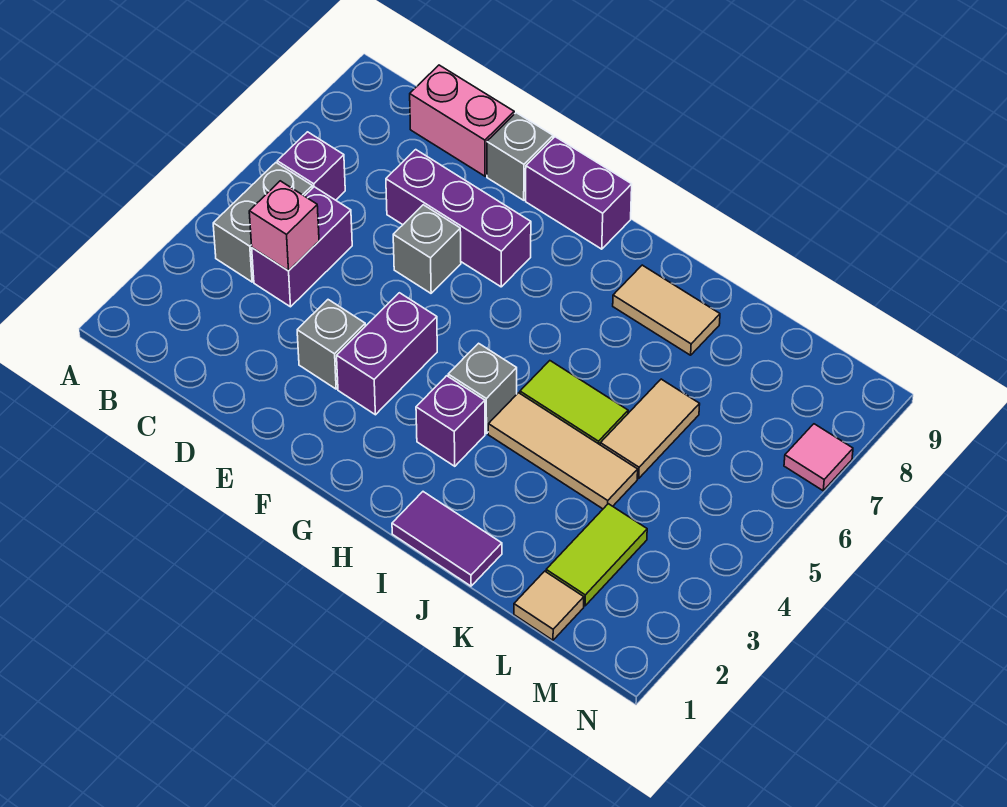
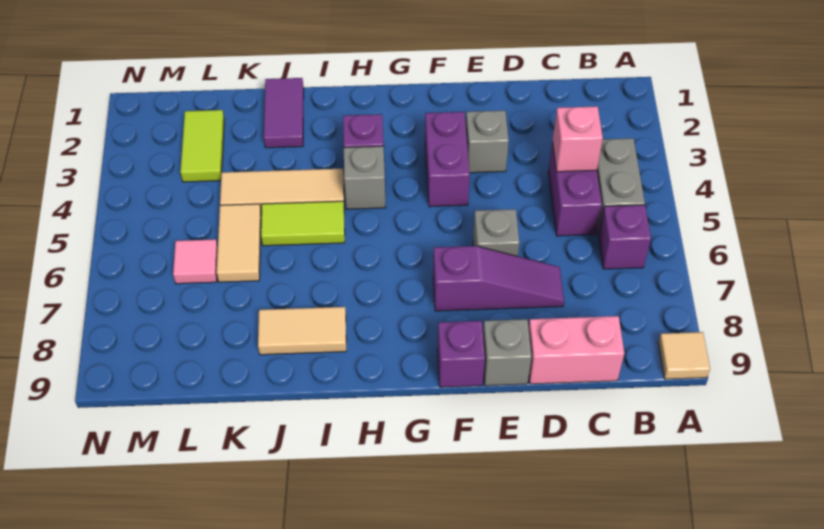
purple 1x3 brick [386,150,531,287] -> purple 1x3 slope [433,246,564,311]
purple 1x2 brick [526,137,632,249] -> purple 1x1 brick [437,321,485,387]
purple 1x2 tile [392,492,502,586] -> purple 1x2 tile turned to [264,78,304,148]
tan 1x1 tile [514,571,584,640] -> tan 1x1 tile moved to [658,332,710,379]
pink 1x1 tile [784,424,853,491] -> pink 1x1 tile moved to [173,239,218,284]

